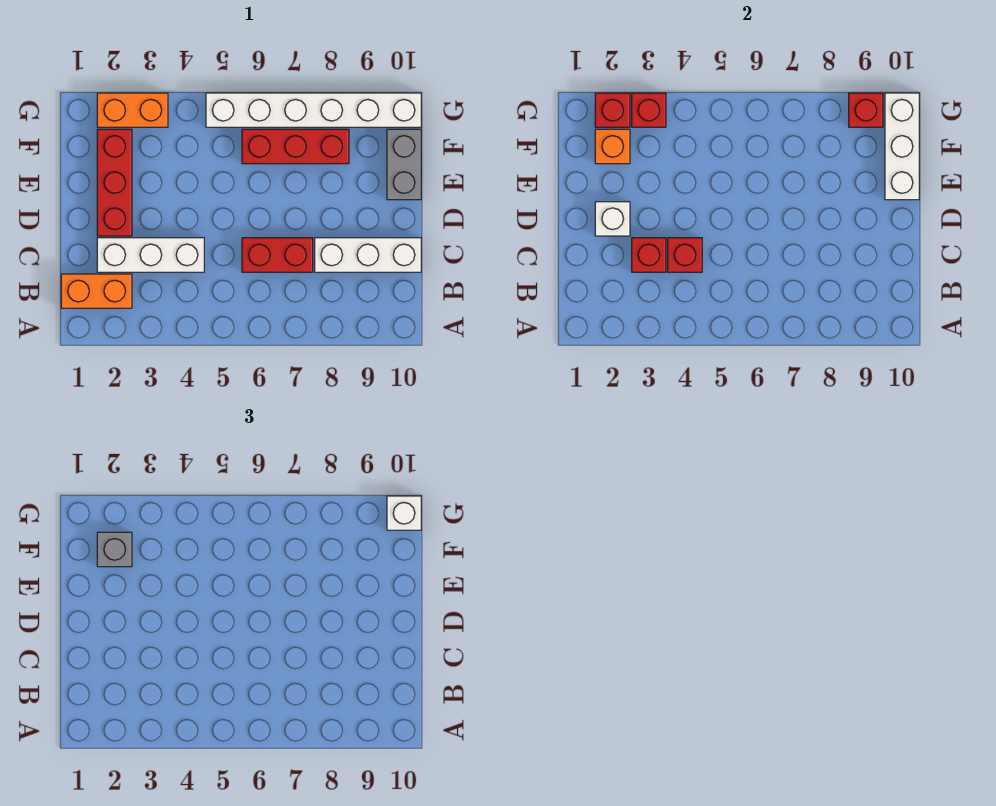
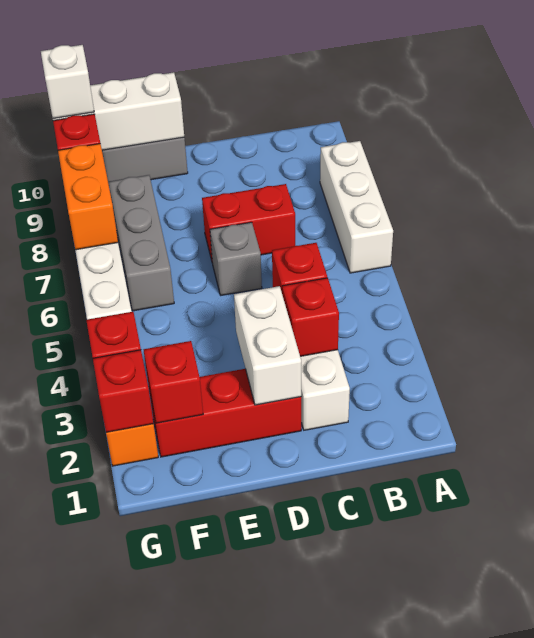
orange 1x2 brick [61,274,132,308] -> orange 1x2 brick moved to [58,144,118,250]
red 1x2 brick [242,238,313,272] -> red 1x2 brick turned to [202,184,295,260]
white 1x3 brick [315,238,421,272] -> white 1x3 brick moved to [320,141,393,273]
white 1x1 brick [595,202,630,236] -> white 1x2 brick [234,286,301,405]
orange 1x1 brick [595,129,630,164] -> red 1x1 brick [144,341,203,423]
grey 1x1 brick [97,532,132,567] -> grey 1x1 brick moved to [210,222,262,295]
red 1x3 brick [242,129,349,164] -> grey 1x3 brick [109,175,174,311]

